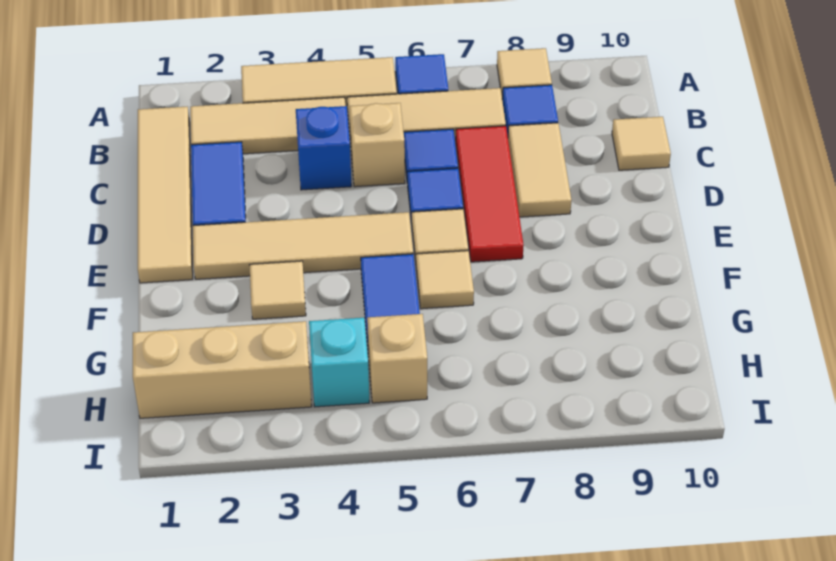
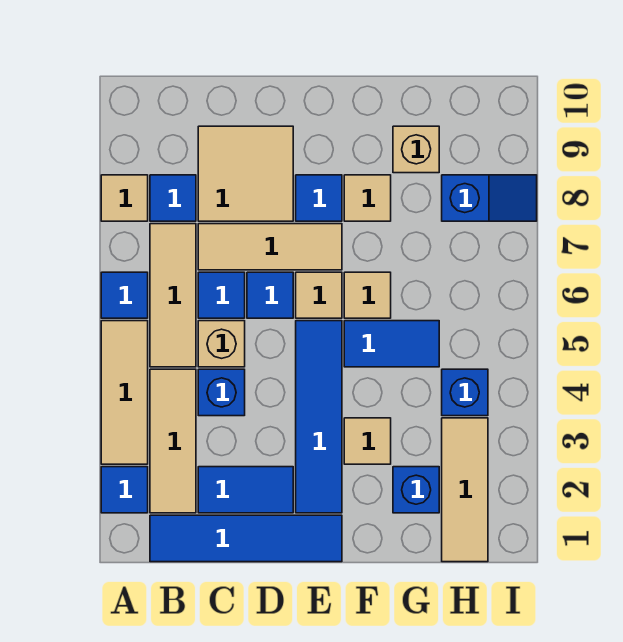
none -> blue 1x1 tile [101,467,148,513]
tan 1x4 tile [138,107,193,283] -> blue 1x4 tile [150,515,342,562]
red 1x3 tile [456,126,524,262] -> tan 1x3 tile [198,224,342,270]
tan 1x2 tile [508,123,571,217] -> tan 2x2 tile [198,126,293,221]
tan 1x1 tile [612,117,671,170] -> tan 1x1 tile moved to [344,175,391,221]
tan 1x4 tile [193,212,413,279] -> blue 1x4 tile [296,321,342,513]
none -> blue 1x1 tile [296,175,342,221]
none -> blue 1x1 brick [393,467,439,513]
tan 1x3 brick [133,321,312,418] -> tan 1x3 tile [442,418,488,562]
cyan 1x1 brick [309,318,369,407] -> blue 1x1 brick [442,369,488,416]
tan 1x1 brick [367,314,427,403] -> tan 1x1 brick moved to [393,126,439,173]
none -> blue 1x2 slope [442,175,537,221]

